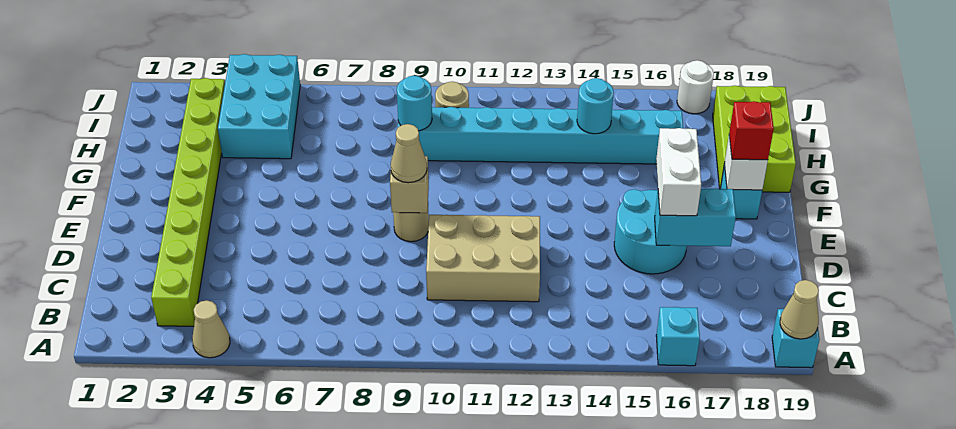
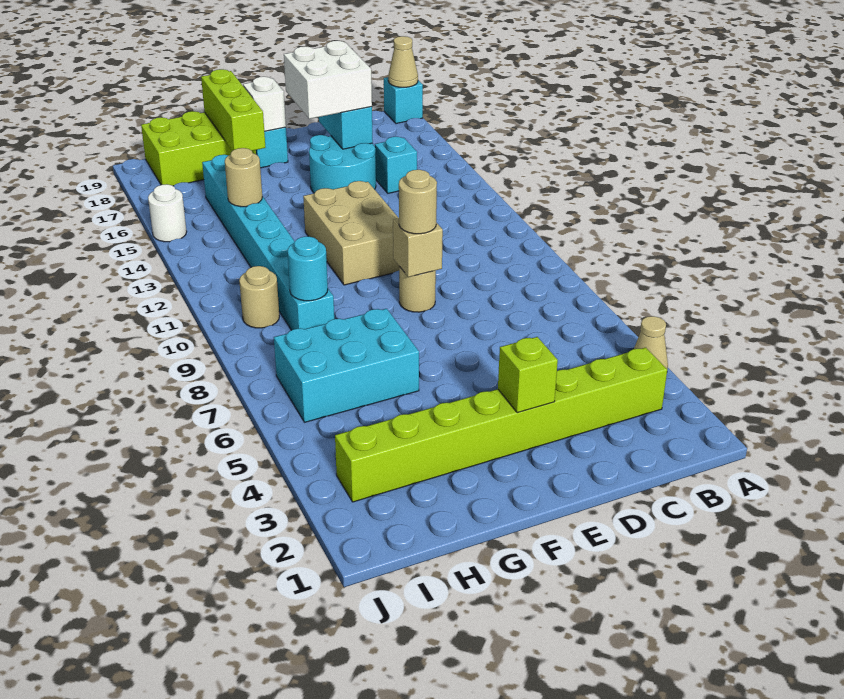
cyan 1x1 brick [656,307,700,366] -> cyan 1x1 brick moved to [375,137,417,193]
tan 2x3 brick [426,215,540,302] -> tan 2x3 brick moved to [303,181,399,285]
white 1x2 brick [656,128,701,216] -> white 2x2 brick [284,41,372,119]
none -> lime 1x1 brick [498,337,558,413]
tan 1x1 cone [391,124,427,183] -> tan 1x1 round brick [399,170,437,234]
red 1x1 brick [729,101,774,160] -> none
none -> lime 1x3 brick [201,69,266,151]
cyan 2x3 brick [218,54,300,159] -> cyan 2x3 brick moved to [274,309,419,422]
cyan 1x1 round brick [577,78,614,134] -> tan 1x1 round brick [225,148,262,207]
white 1x1 round brick [677,60,714,114] -> white 1x1 round brick moved to [148,184,187,242]

